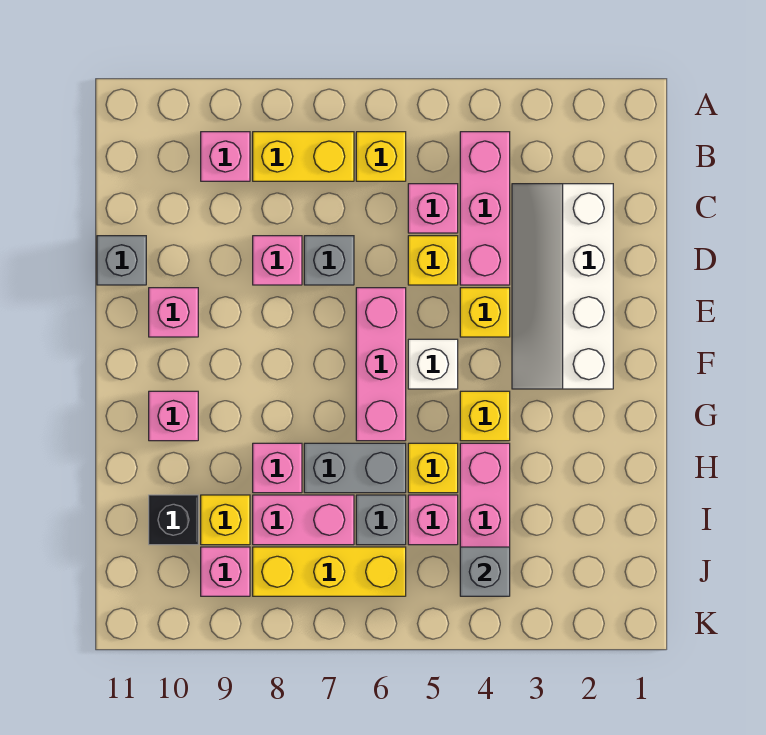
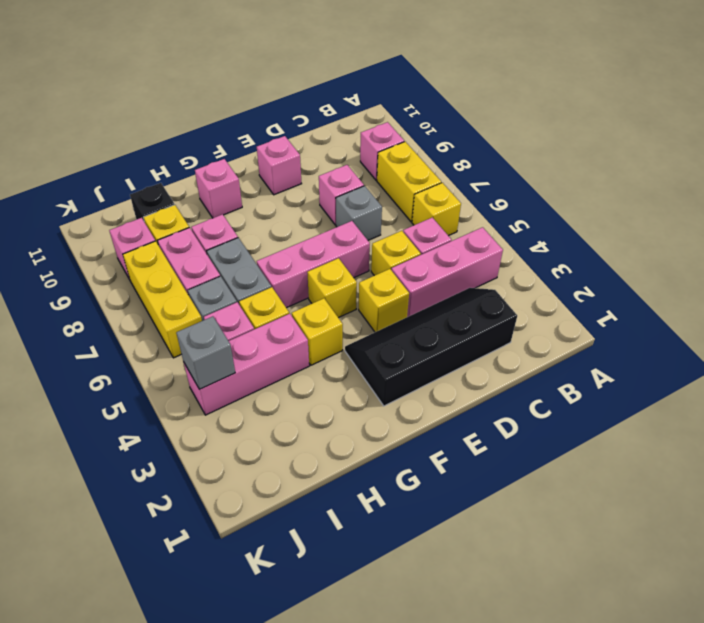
white 2x4 slope [512,184,613,389] -> black 2x4 slope [345,288,517,406]
grey 1x1 brick [97,236,146,285] -> none
white 1x1 brick [408,339,458,389] -> yellow 1x1 brick [307,258,357,318]

